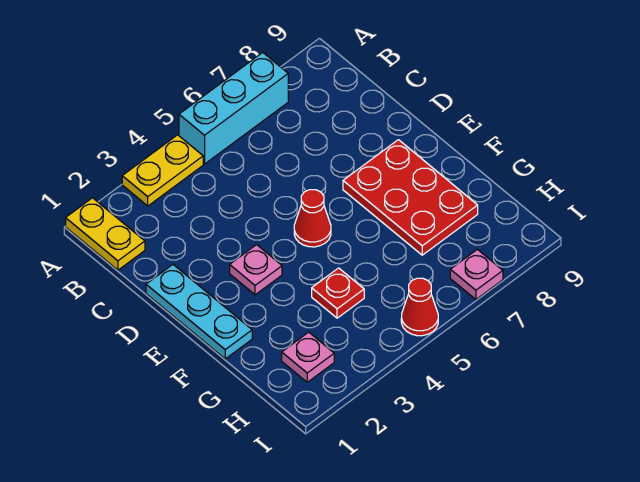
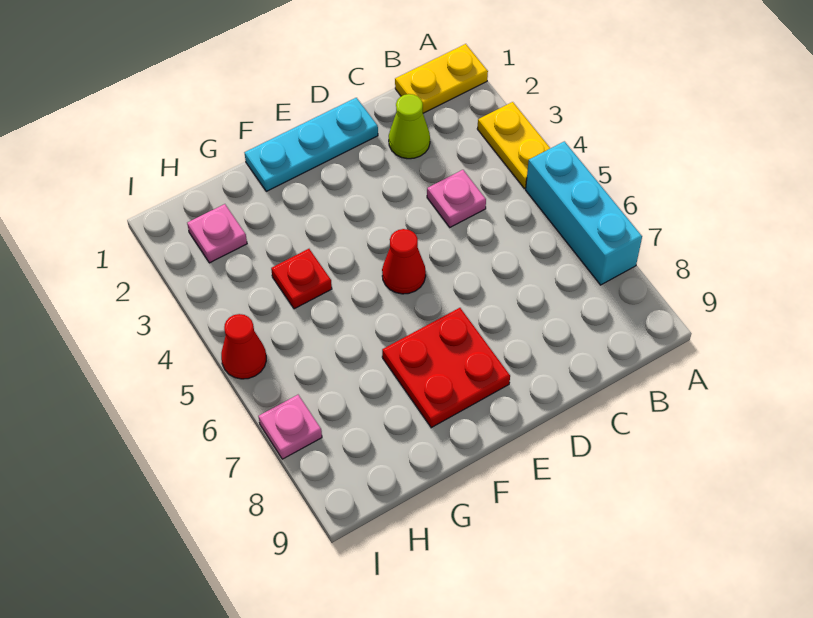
none -> lime 1x1 cone [389,94,430,159]
pink 1x1 plate [230,245,282,295] -> pink 1x1 plate moved to [427,170,486,227]
red 2x3 plate [343,140,478,255] -> red 2x2 plate [382,308,510,428]

